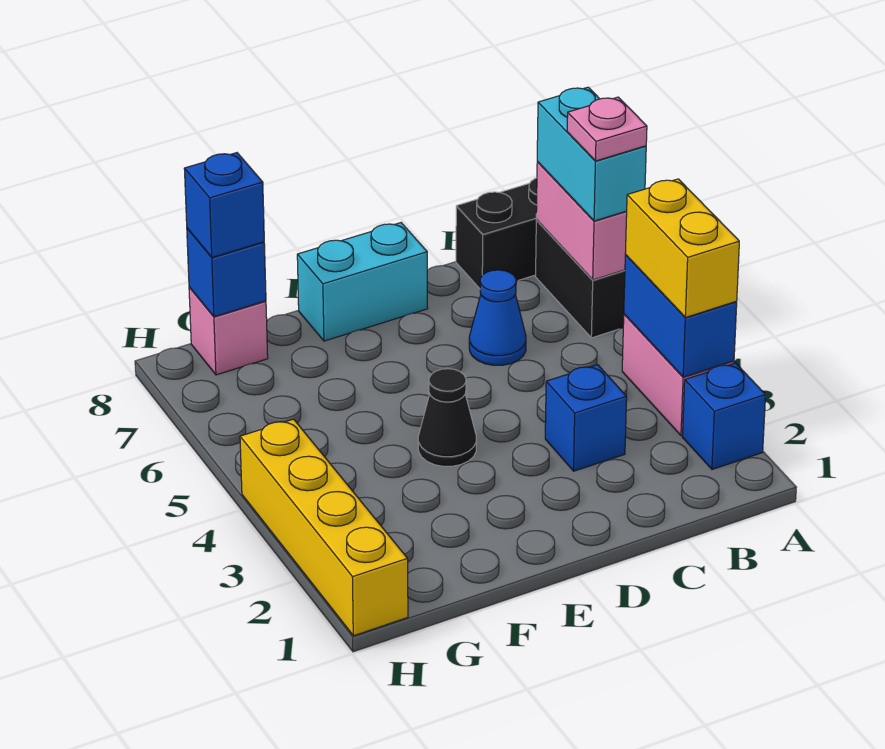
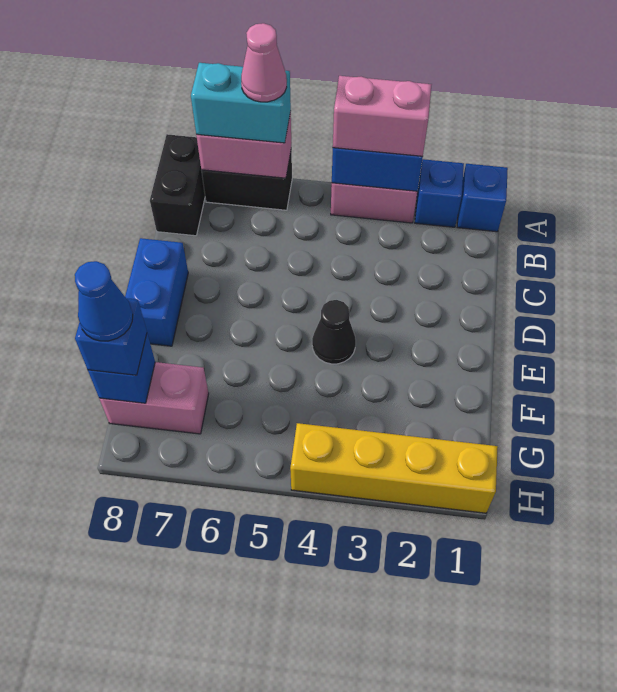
yellow 1x2 brick [625,179,739,318] -> pink 1x2 brick [333,76,432,157]
pink 1x1 plate [567,97,647,161] -> pink 1x1 cone [241,23,287,102]
blue 1x1 brick [545,365,627,471] -> blue 1x1 brick moved to [457,164,508,232]
blue 1x1 cone [469,270,526,365] -> blue 1x1 cone moved to [75,261,133,341]
cyan 1x2 brick [297,223,428,341] -> blue 1x2 brick [125,238,188,346]
pink 1x1 brick [189,287,268,375] -> pink 1x2 brick [99,362,209,434]

